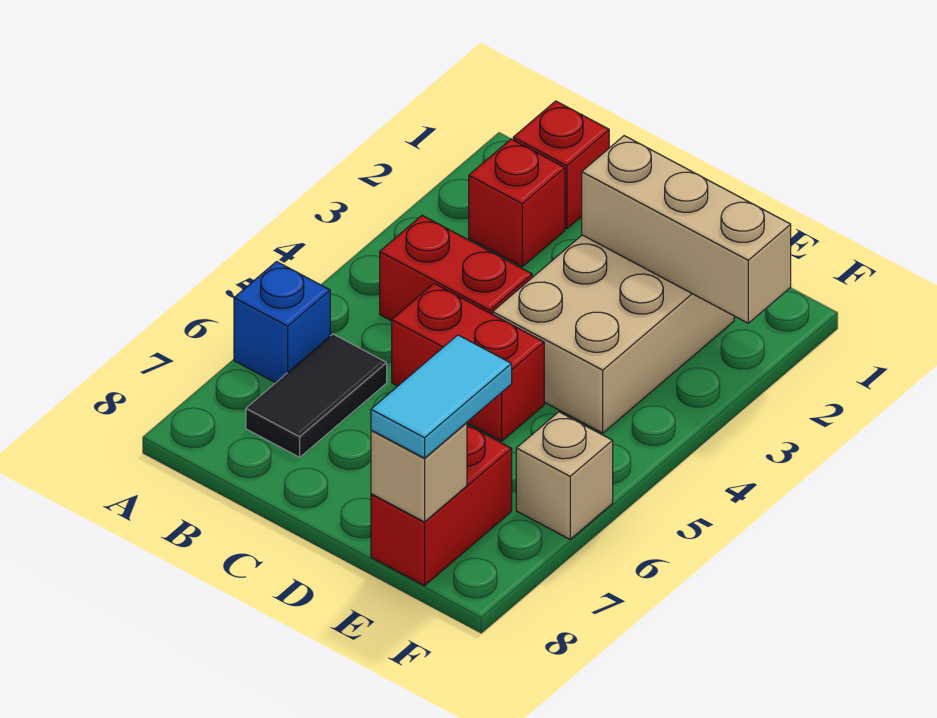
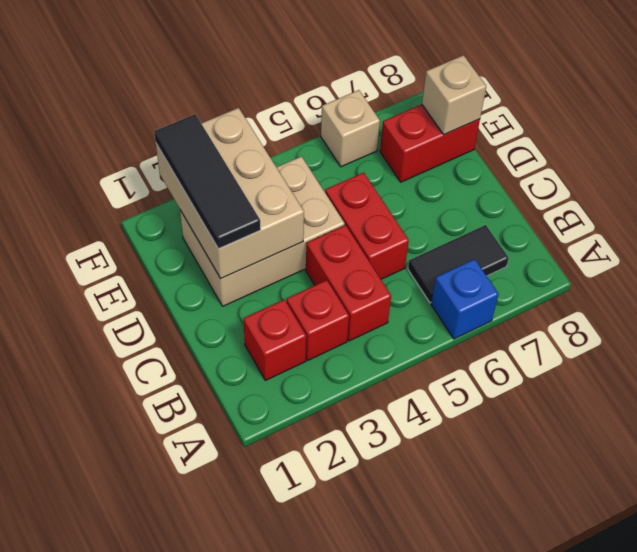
red 1x1 brick [513,101,609,229] -> red 1x1 brick moved to [287,280,349,360]
tan 1x3 brick [582,136,791,323] -> tan 2x3 brick [156,108,304,278]
none -> black 1x3 tile [154,114,261,249]
cyan 1x2 tile [371,335,512,458] -> none

